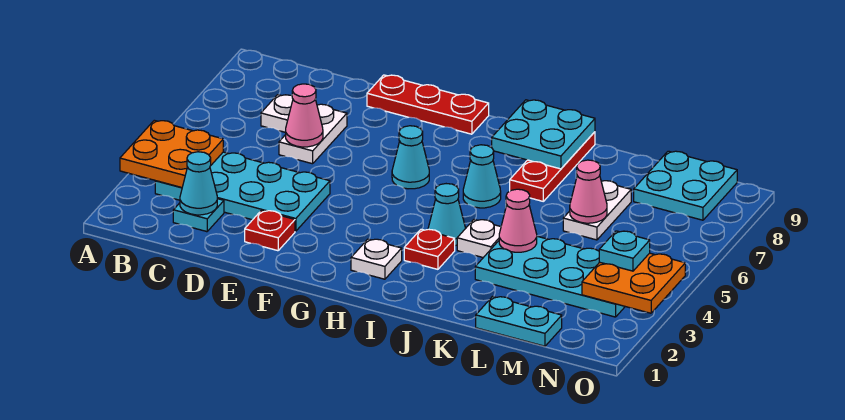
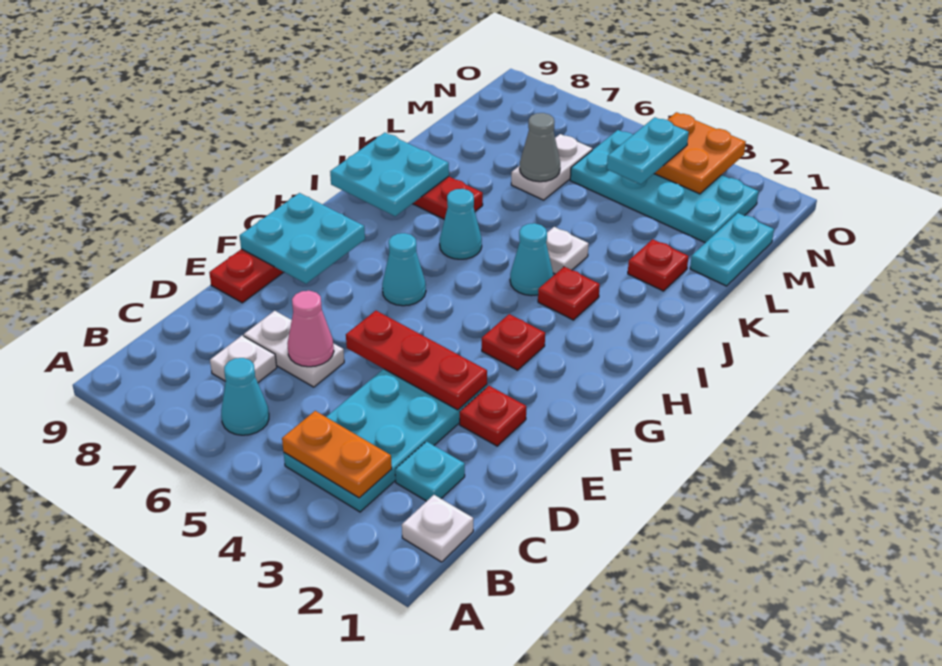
orange 2x2 plate [120,120,223,187] -> orange 1x2 plate [282,411,392,498]
cyan 1x1 cone [180,152,217,215] -> cyan 1x1 cone moved to [221,358,269,435]
none -> red 1x3 plate [346,311,487,410]
none -> red 1x1 plate [482,314,545,370]
white 1x1 plate [351,239,402,279] -> white 1x1 plate moved to [402,495,473,562]
none -> red 1x1 plate [628,239,689,291]
cyan 2x4 plate [475,236,625,317] -> cyan 2x4 plate turned to [570,130,759,243]
pink 1x1 cone [499,189,537,252] -> none
white 1x2 plate [563,181,631,240] -> white 1x2 plate turned to [511,134,592,200]
pink 1x1 cone [570,160,607,223] -> grey 1x1 cone [520,113,560,182]
cyan 2x2 plate [634,151,737,220] -> cyan 2x2 plate moved to [240,193,365,284]
cyan 1x1 plate [599,231,650,271] -> cyan 1x2 plate [607,117,689,184]

